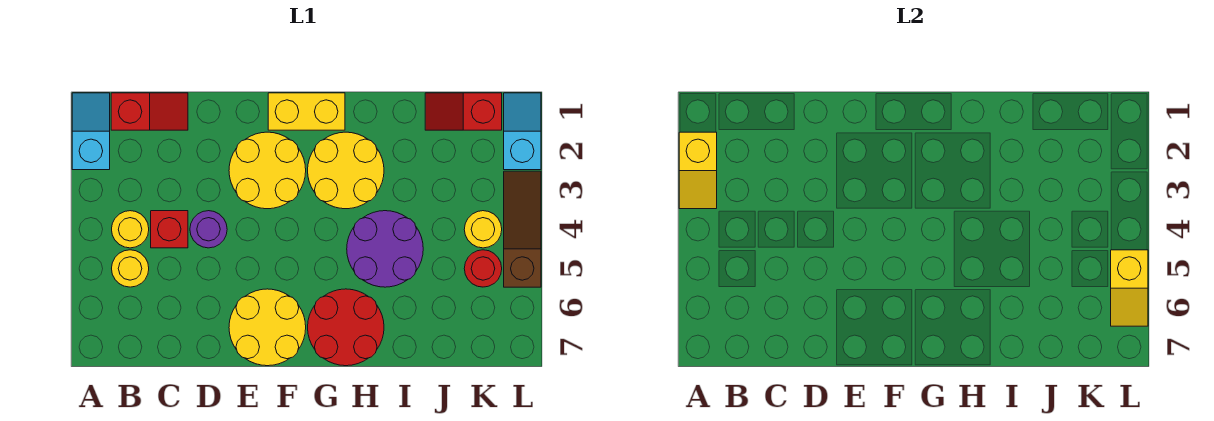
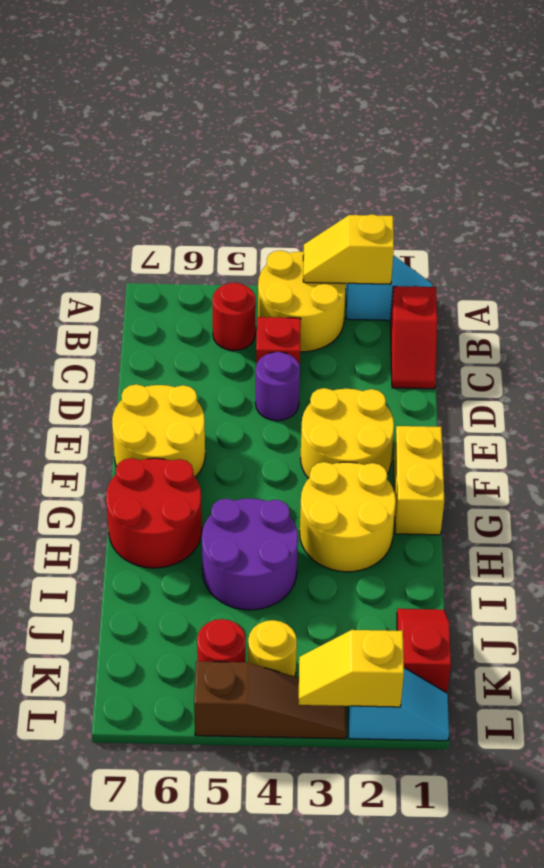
yellow 1x1 round brick [112,211,149,248] -> yellow 2x2 round brick [258,250,346,352]
yellow 1x1 round brick [112,250,149,287] -> red 1x1 round brick [212,282,256,351]
yellow 1x2 slope [1111,250,1148,326] -> yellow 1x2 slope moved to [299,630,404,707]

